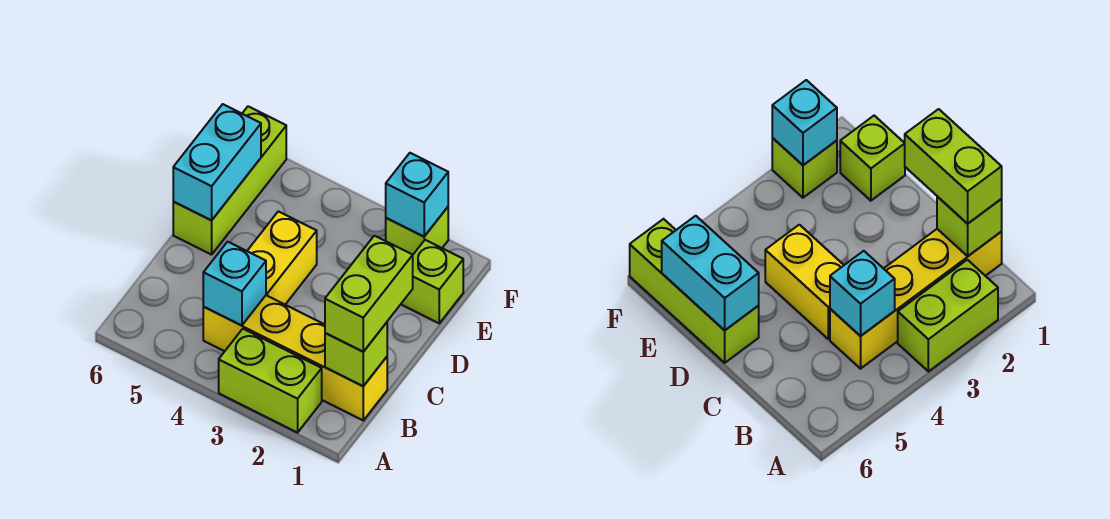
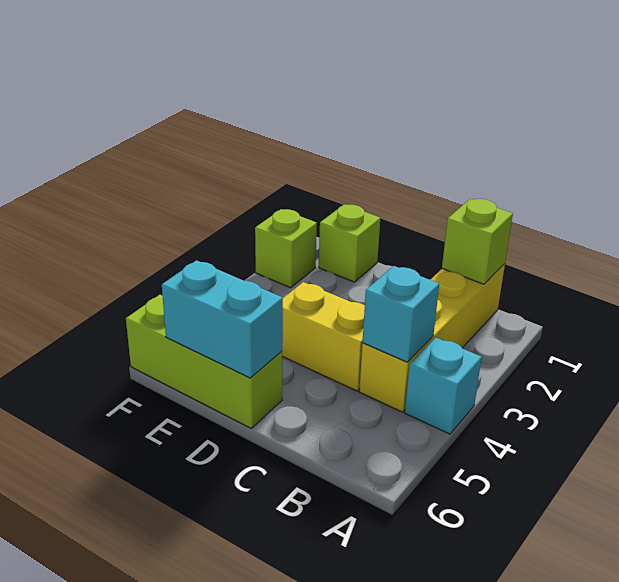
lime 1x2 brick [219,329,322,433] -> none
lime 1x2 brick [325,236,413,352] -> none
cyan 1x1 brick [386,153,448,237] -> cyan 1x1 brick moved to [405,337,482,434]

